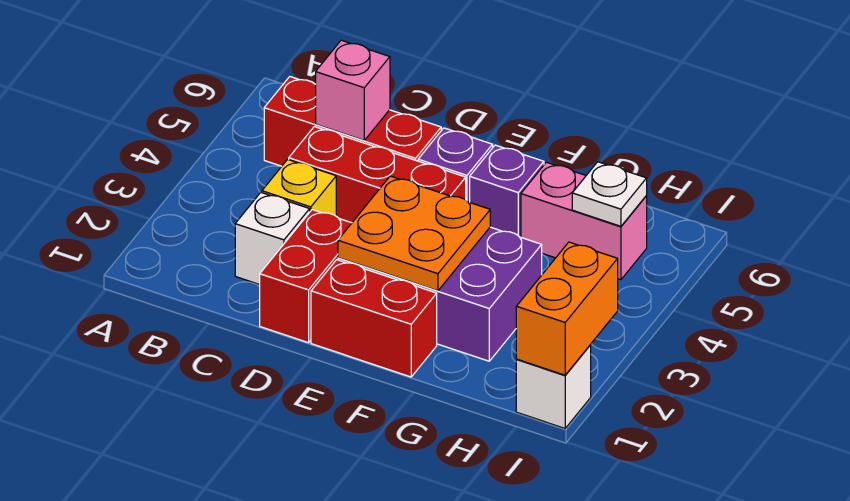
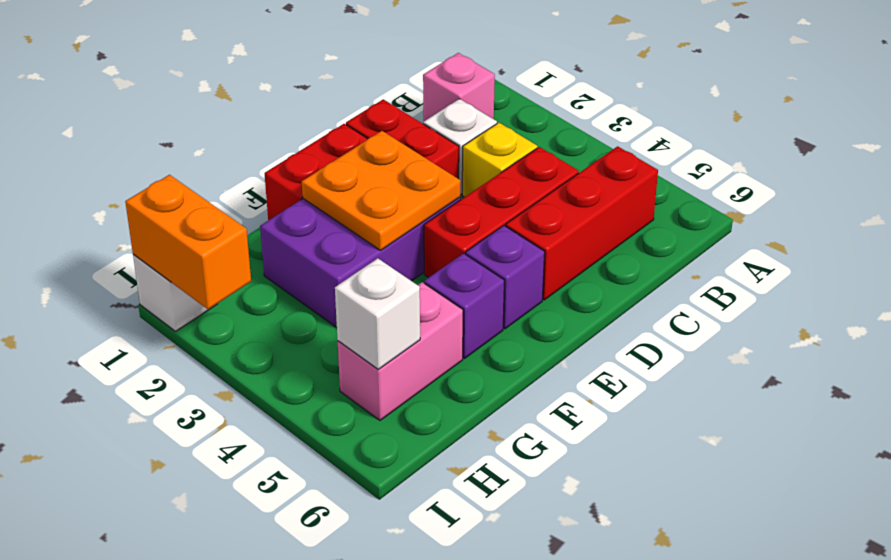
pink 1x1 brick [316,40,390,140] -> pink 1x1 brick moved to [423,53,495,121]
white 1x1 plate [572,162,647,226] -> white 1x1 brick [335,258,420,369]

